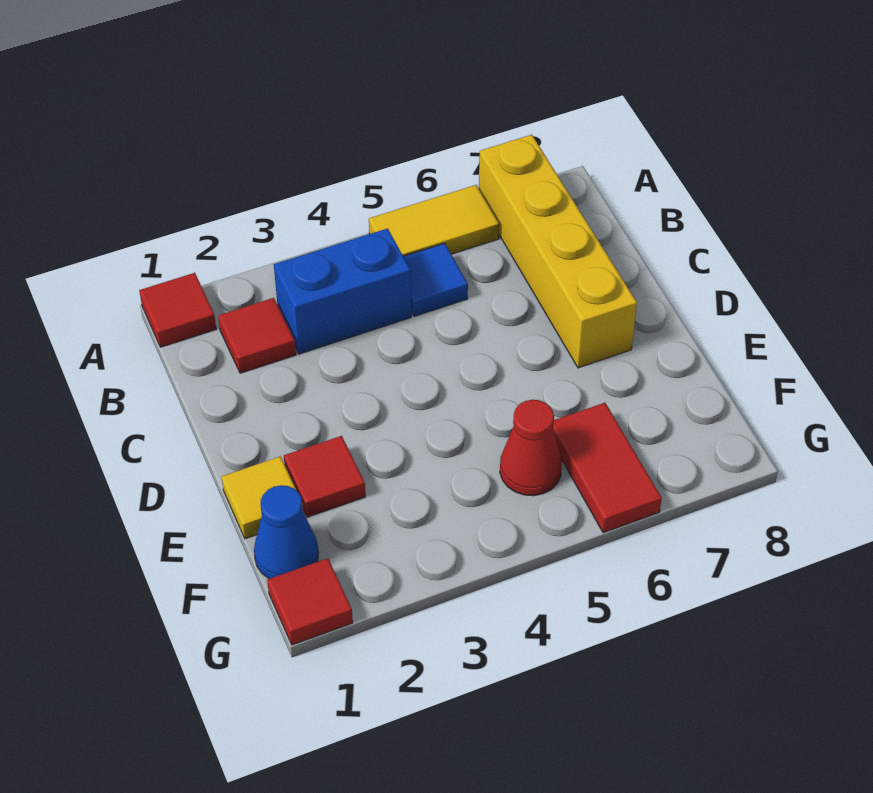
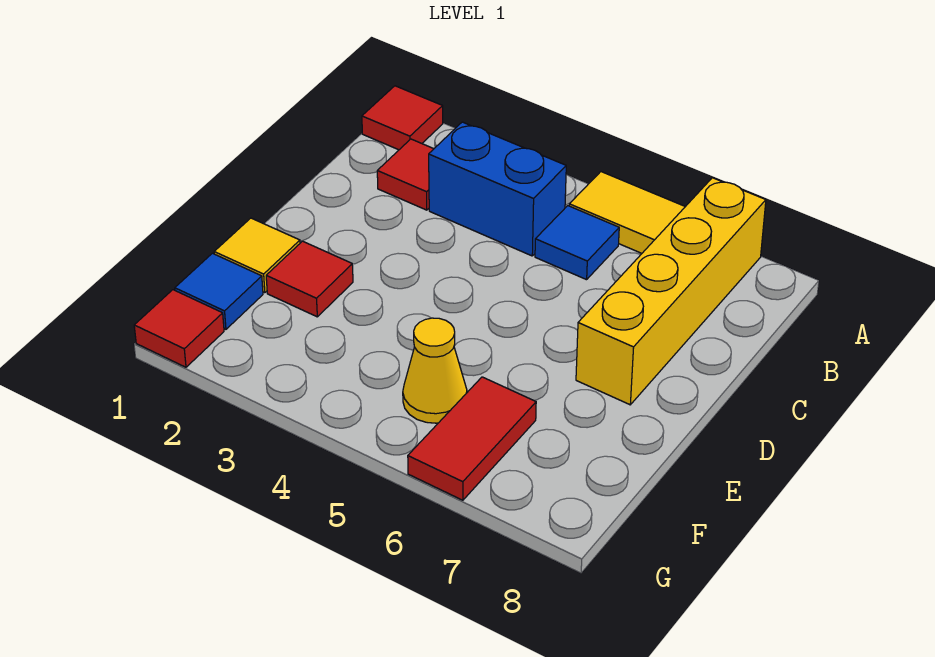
blue 1x1 cone [254,485,319,579] -> blue 1x1 tile [175,253,263,329]
red 1x1 cone [500,400,562,496] -> yellow 1x1 cone [403,318,467,423]

